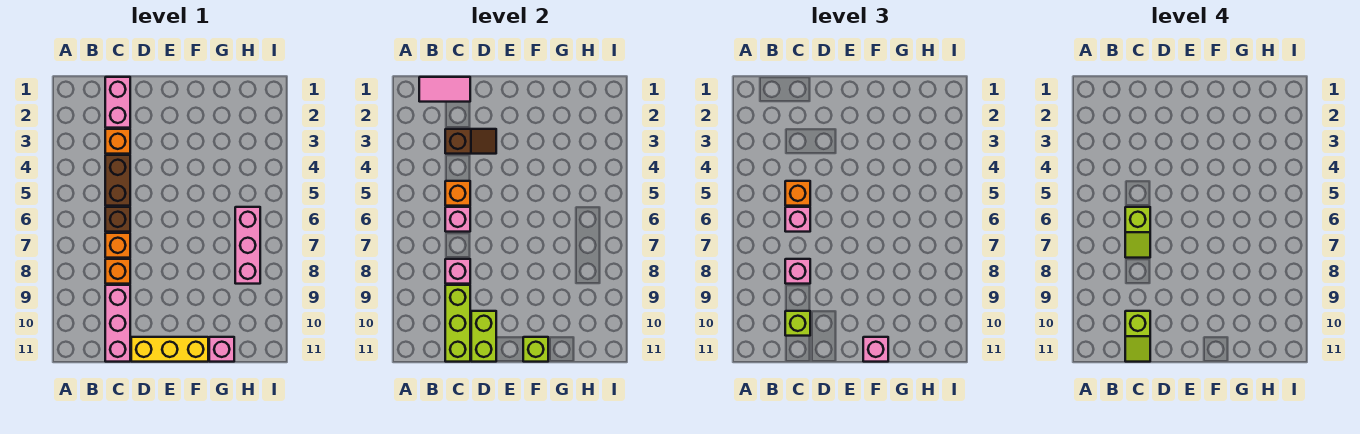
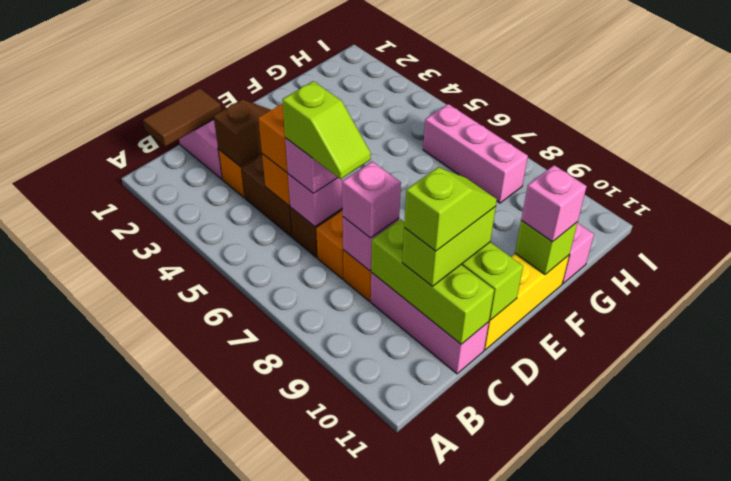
pink 1x2 tile [419,77,470,102] -> brown 1x2 tile [143,88,221,147]
lime 1x1 brick [785,311,810,336] -> lime 1x2 brick [402,207,496,286]
lime 1x2 slope [1125,311,1150,362] -> lime 1x2 slope turned to [404,167,497,251]

